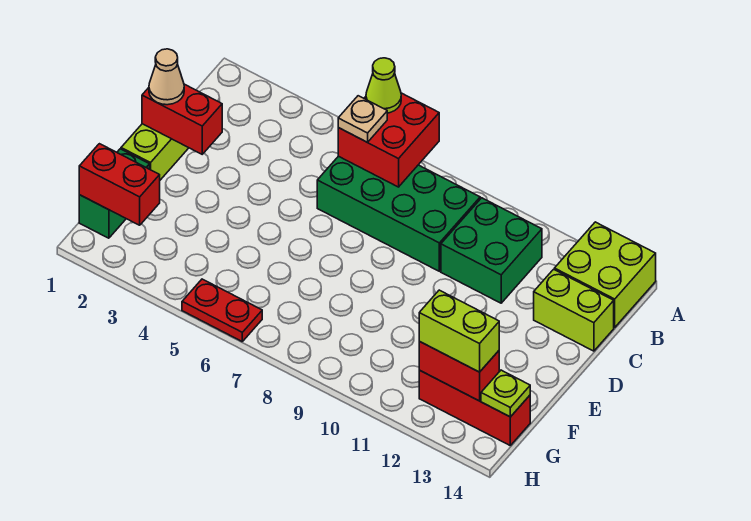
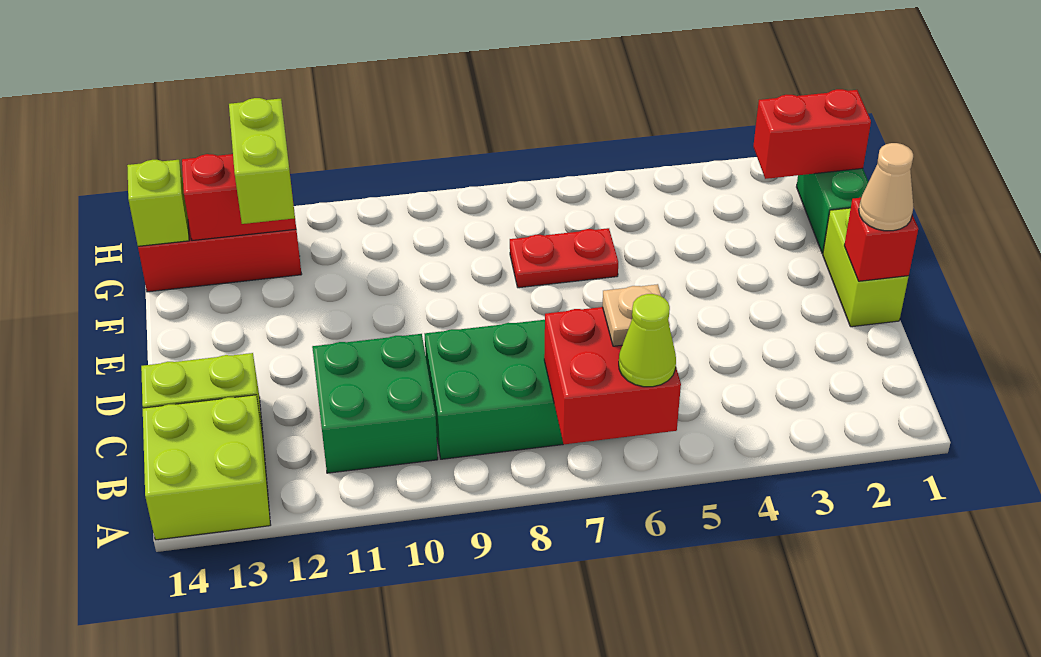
red 1x2 brick [142,84,222,154] -> red 1x1 brick [844,198,918,281]
lime 1x2 brick [419,290,499,372] -> lime 1x2 brick turned to [229,98,295,224]
lime 1x1 plate [481,370,530,417] -> lime 1x1 brick [127,160,189,246]
red 1x2 plate [182,279,262,341] -> red 1x2 plate moved to [510,228,618,288]

